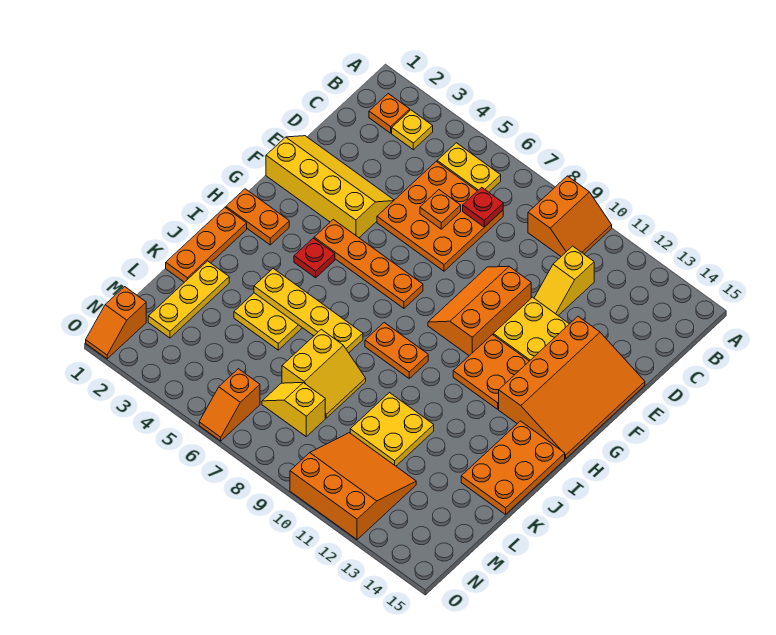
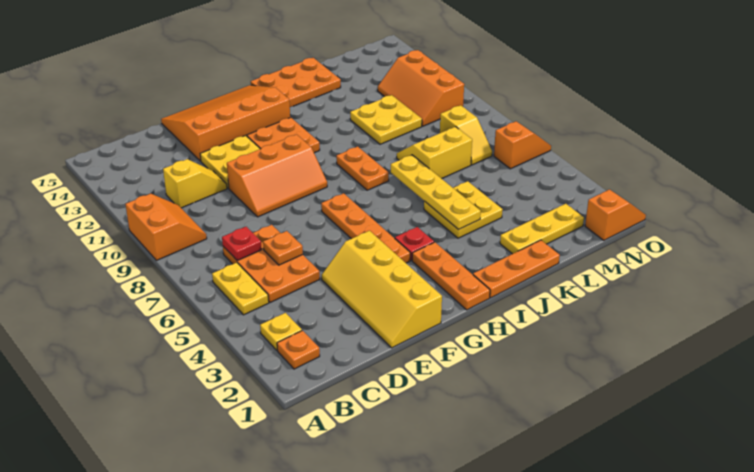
orange 2x2 slope [528,176,612,256] -> orange 2x2 slope turned to [125,194,207,260]
orange 3x3 plate [377,161,503,271] -> orange 2x3 plate [223,225,320,303]
orange 1x2 plate [226,189,289,245] -> orange 1x3 plate [412,242,490,310]
orange 3x3 slope [290,433,416,540] -> orange 2x3 slope [378,50,464,126]

